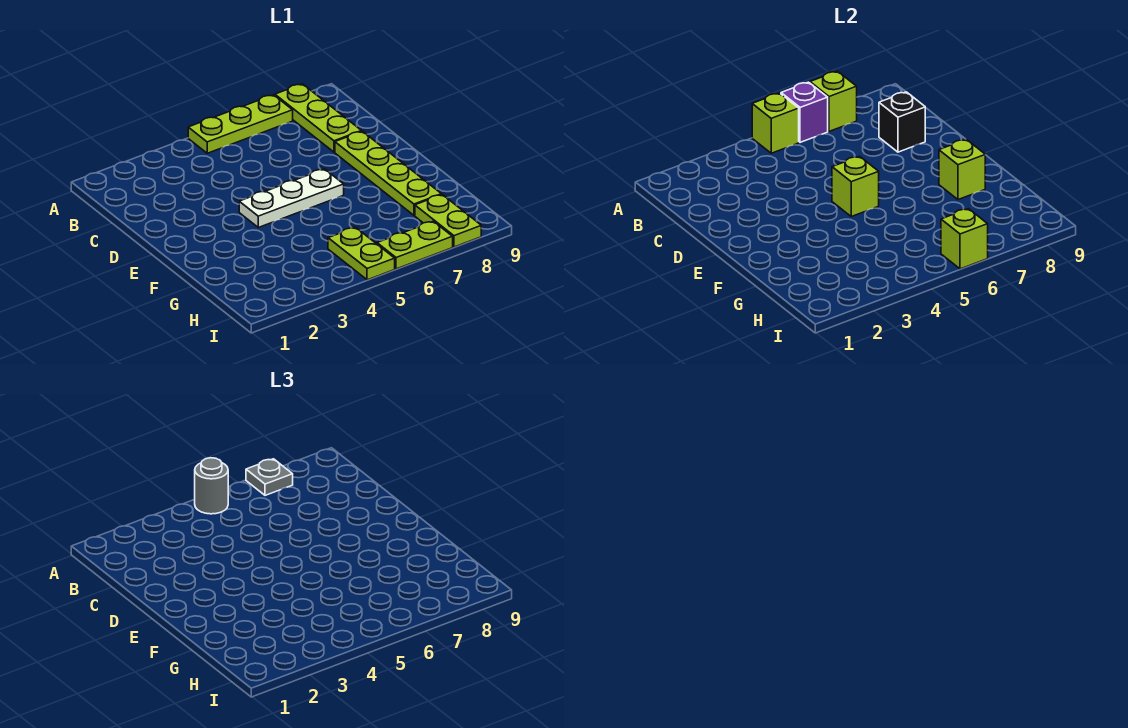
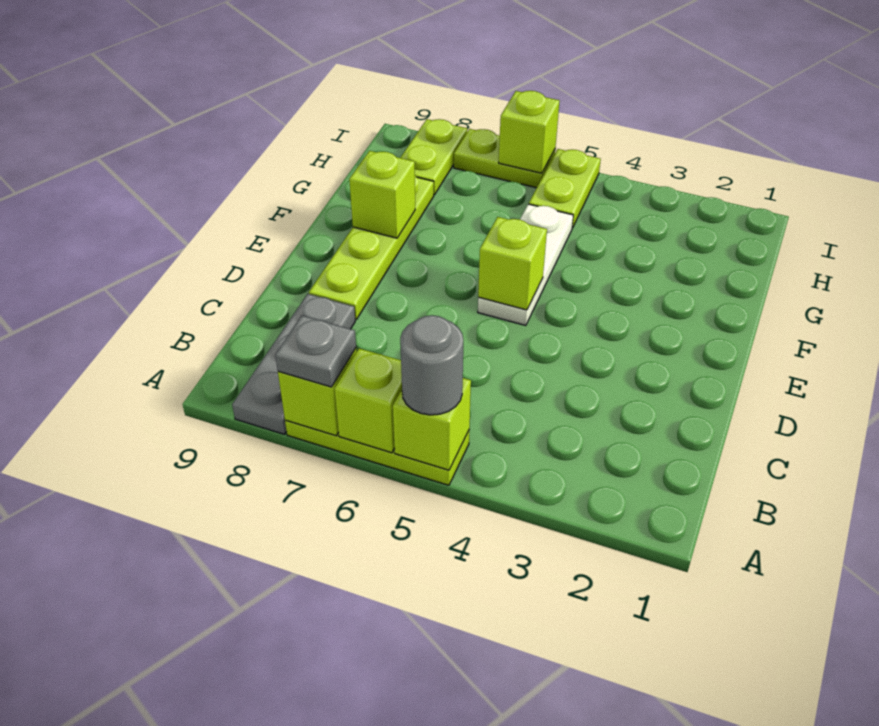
purple 1x1 brick [781,82,828,142] -> lime 1x1 brick [335,348,402,453]
lime 1x3 plate [275,84,361,152] -> grey 1x3 plate [232,294,355,434]
black 1x1 brick [879,92,925,152] -> none
white 1x3 plate [239,169,344,227] -> white 1x3 plate turned to [478,204,573,326]

